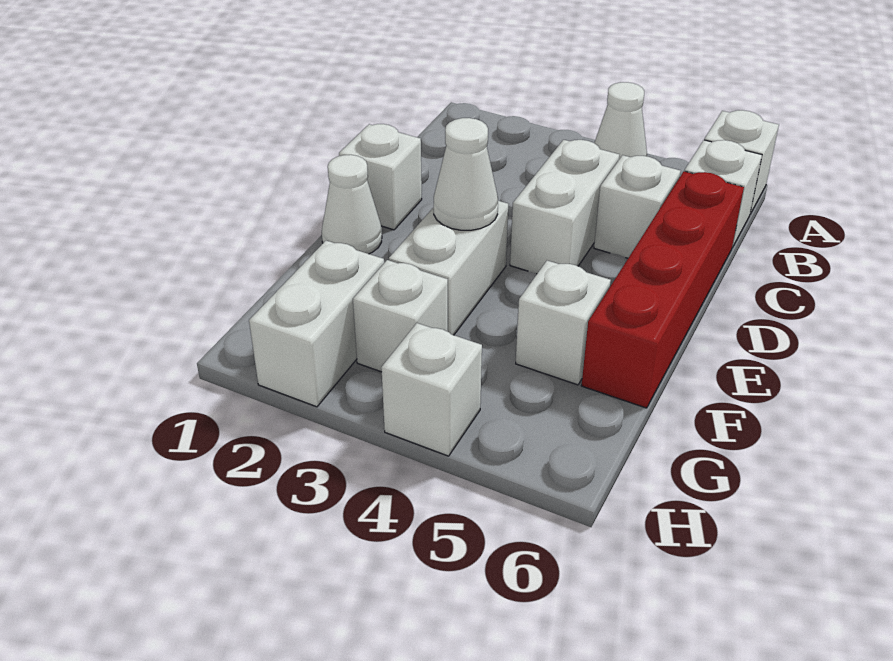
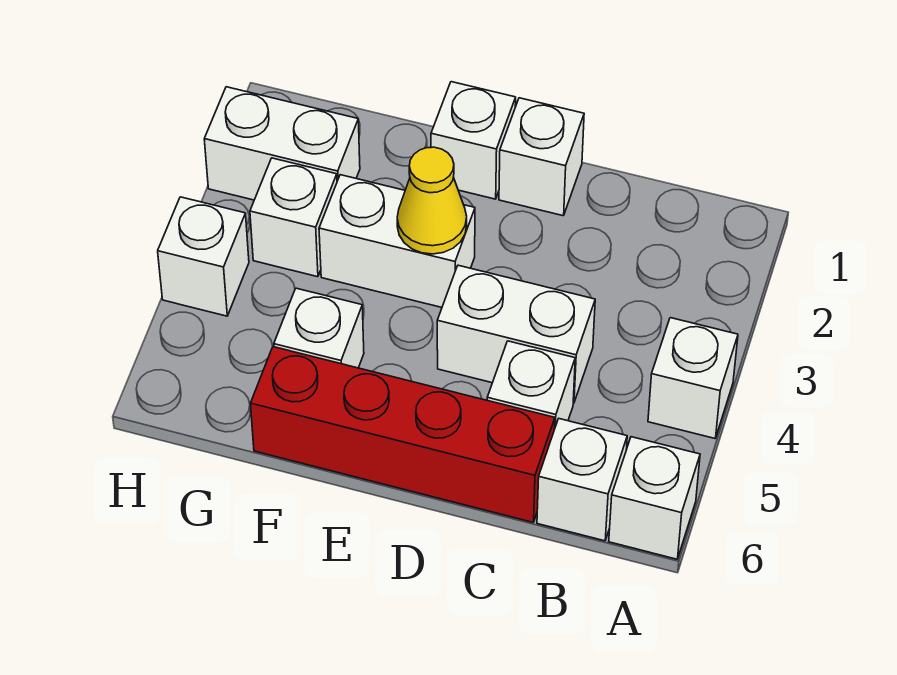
white 1x1 cone [594,82,647,159] -> white 1x1 brick [648,318,738,438]
white 1x1 cone [322,155,382,254] -> white 1x1 brick [431,82,516,199]
white 1x1 cone [434,118,498,230] -> yellow 1x1 cone [397,147,467,254]

